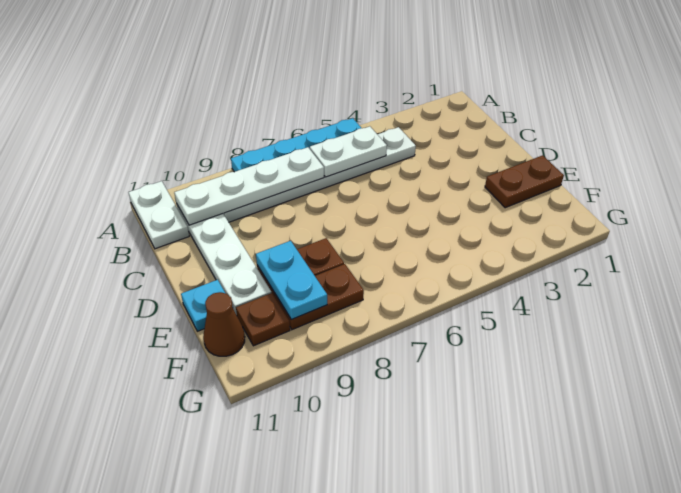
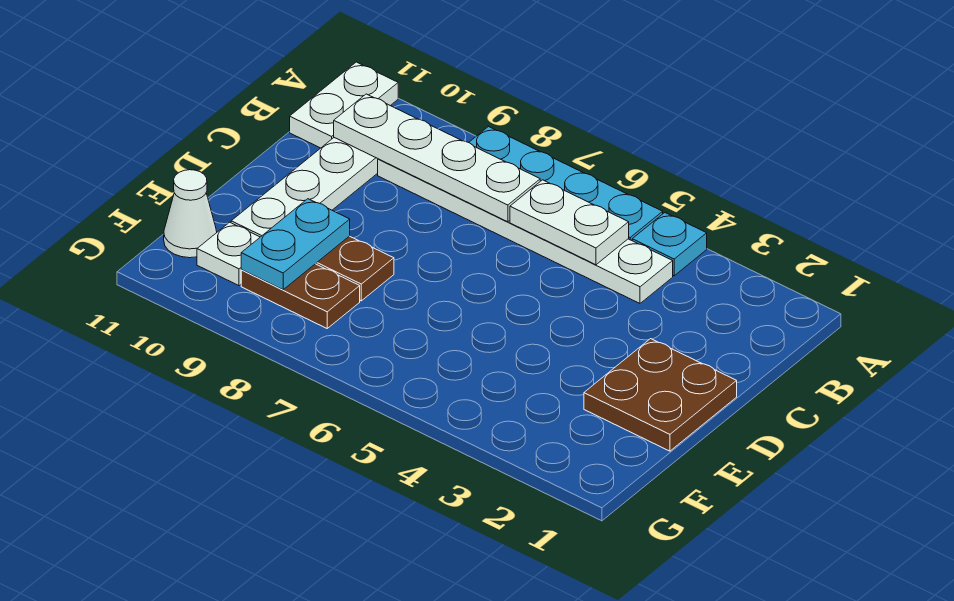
brown 1x2 plate [485,155,564,208] -> brown 2x2 plate [584,339,737,451]
cyan 1x1 plate [181,280,225,331] -> cyan 1x1 plate moved to [632,213,707,276]
brown 1x1 plate [236,293,290,346] -> white 1x1 plate [197,222,260,286]
brown 1x1 cone [203,292,245,356] -> white 1x1 cone [164,170,217,258]

